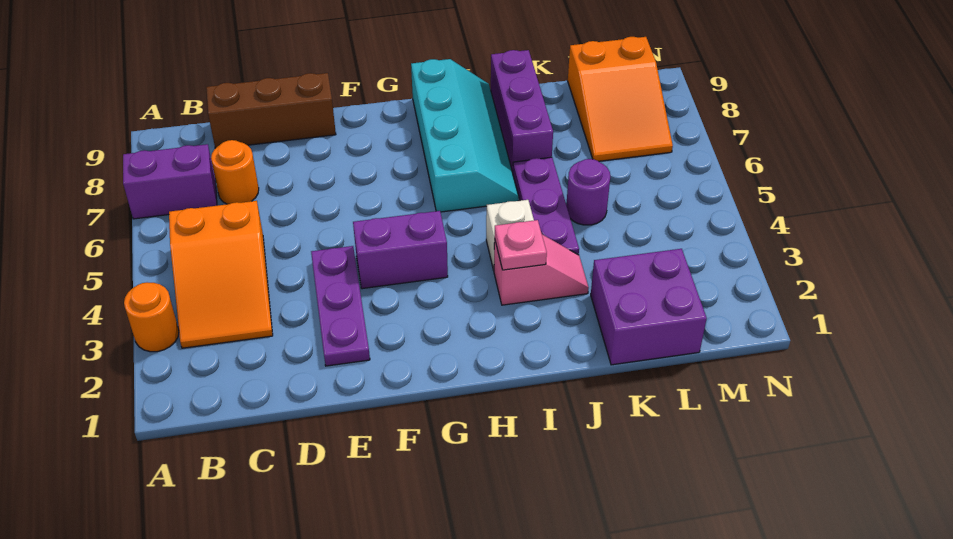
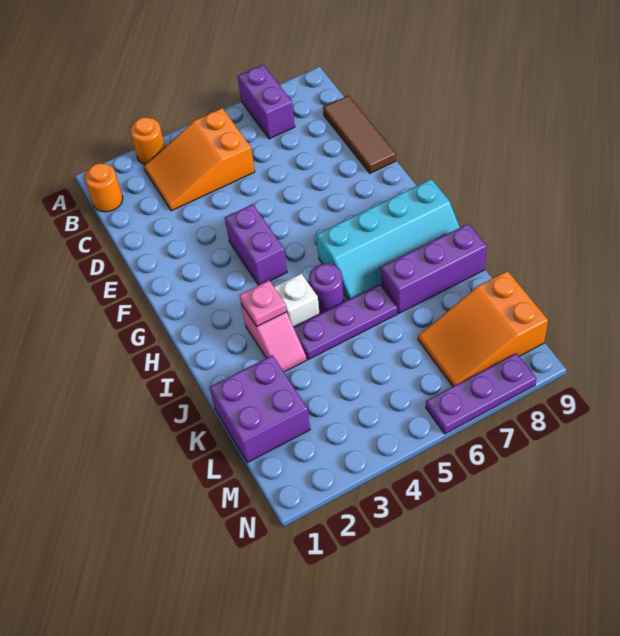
orange 1x1 round brick [211,140,259,204] -> orange 1x1 round brick moved to [85,163,123,212]
brown 1x3 brick [206,73,336,148] -> brown 1x3 tile [323,96,396,173]
purple 1x3 plate [311,246,370,366] -> purple 1x3 plate moved to [426,353,536,434]
purple 1x1 round brick [566,159,610,225] -> purple 1x1 round brick moved to [309,264,344,313]

